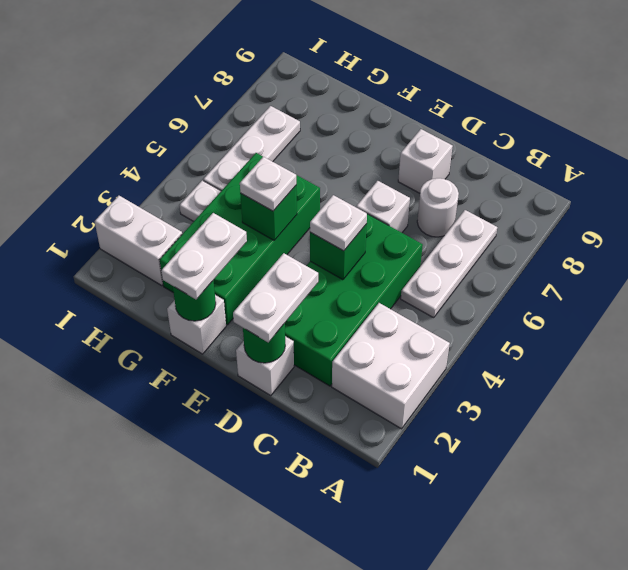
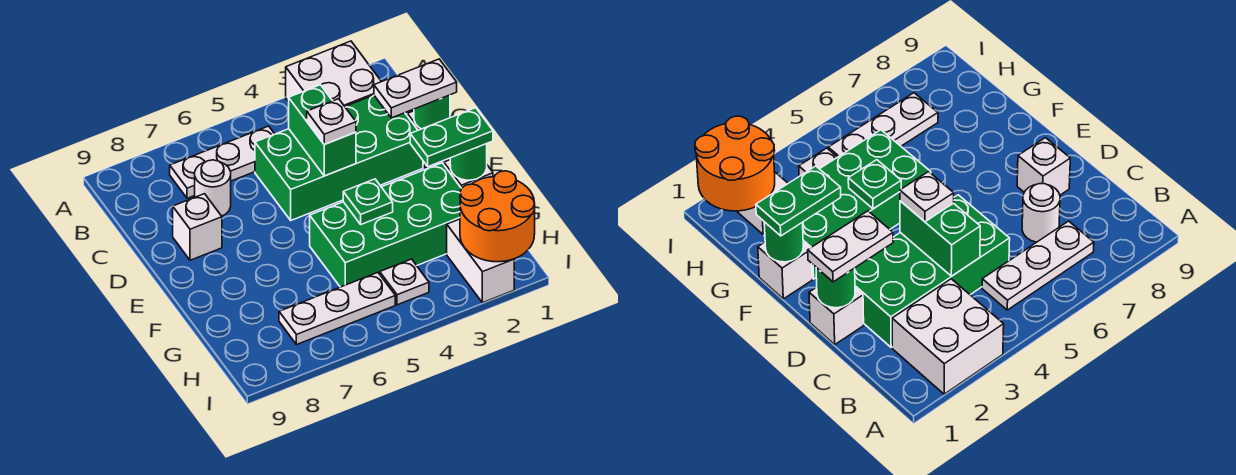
green 1x1 brick [310,224,367,280] -> green 1x2 brick [289,85,356,176]
white 1x1 brick [356,181,410,233] -> none
white 1x2 plate [161,213,247,299] -> green 1x2 plate [410,108,493,167]
green 1x1 brick [240,186,297,240] -> green 1x1 plate [343,179,393,224]
white 1x1 plate [240,157,296,211] -> none
none -> orange 2x2 round brick [460,171,535,262]

